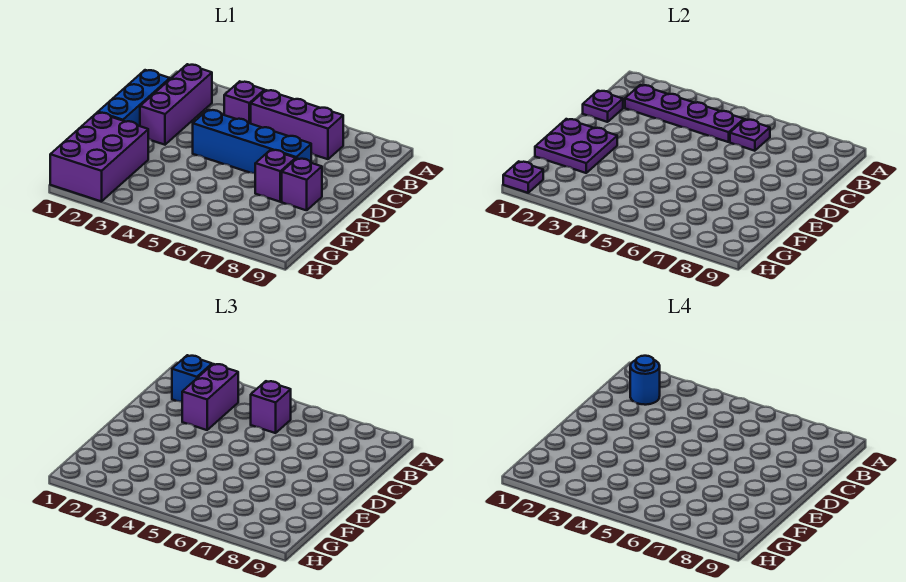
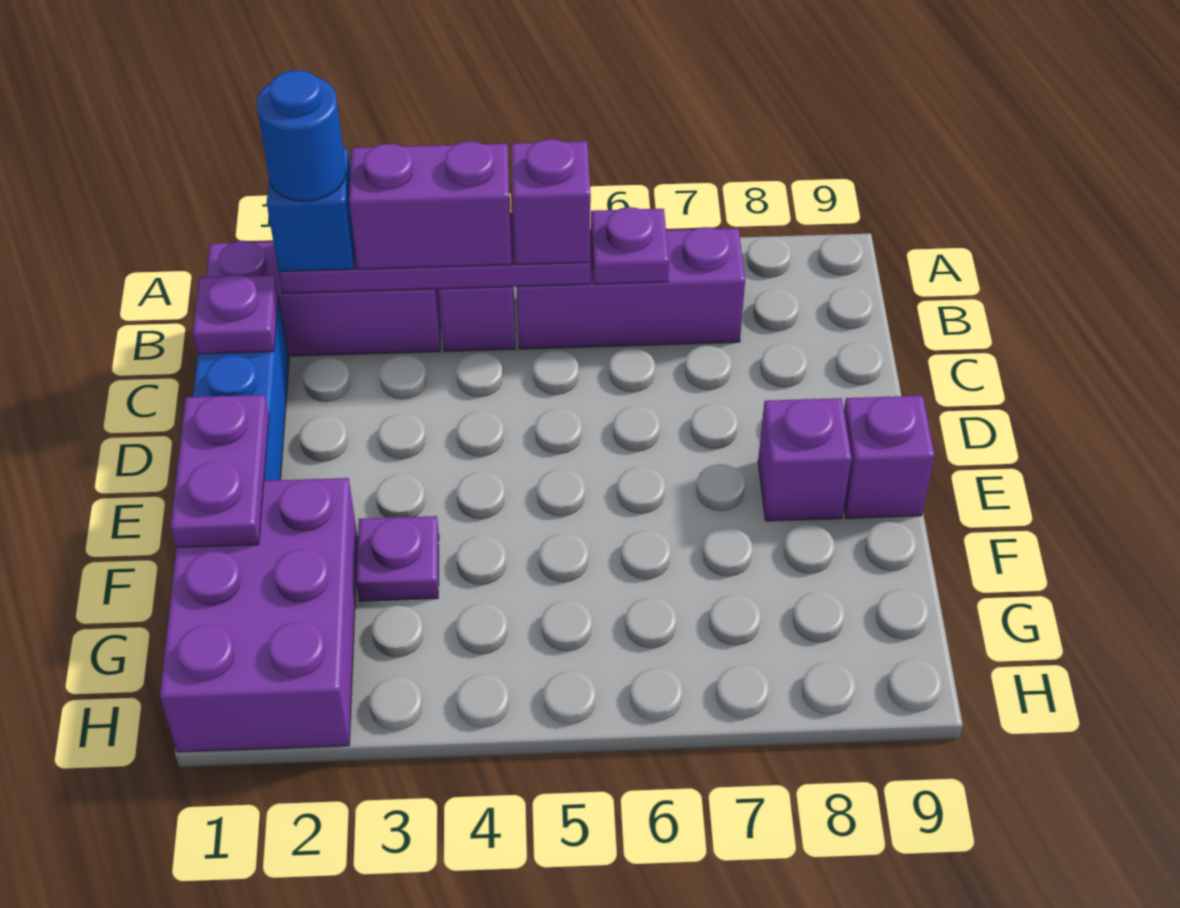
purple 1x3 brick [140,64,212,145] -> purple 1x3 brick turned to [206,241,441,356]
purple 1x2 brick [182,364,238,430] -> purple 1x2 brick turned to [349,141,512,269]
blue 1x4 brick [193,110,311,173] -> none
purple 2x2 plate [535,119,617,173] -> purple 1x2 plate [171,395,269,548]
purple 1x1 brick [255,150,296,202] -> purple 1x1 brick moved to [844,396,935,518]
purple 1x1 plate [503,161,543,193] -> purple 1x1 plate moved to [356,516,439,601]

